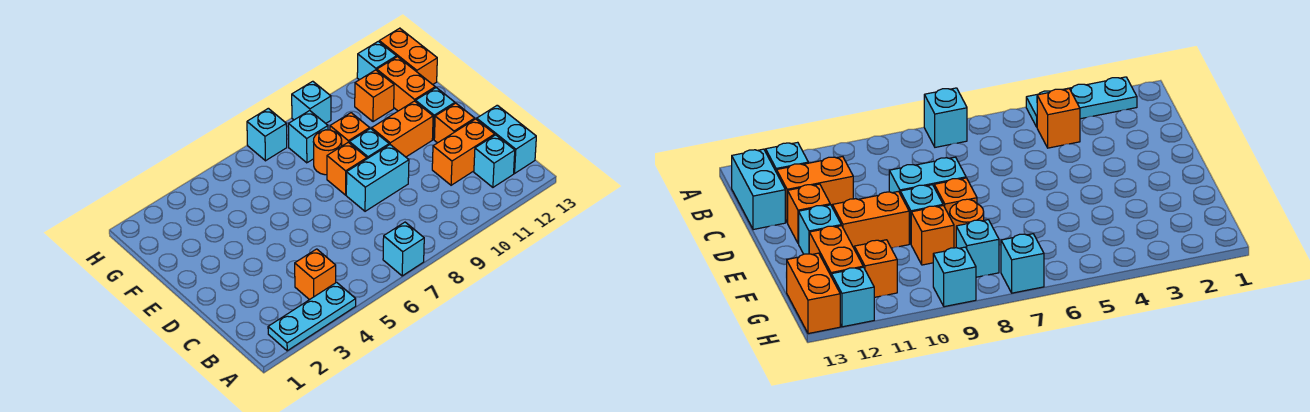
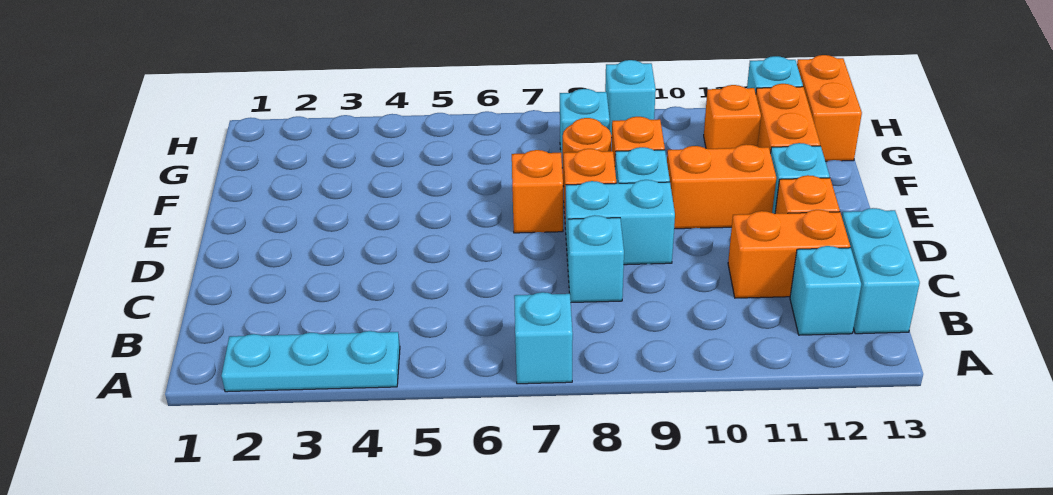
orange 1x1 brick [295,249,336,300] -> orange 1x1 brick moved to [512,150,563,233]
cyan 1x1 brick [247,108,287,161] -> cyan 1x1 brick moved to [568,215,624,302]

